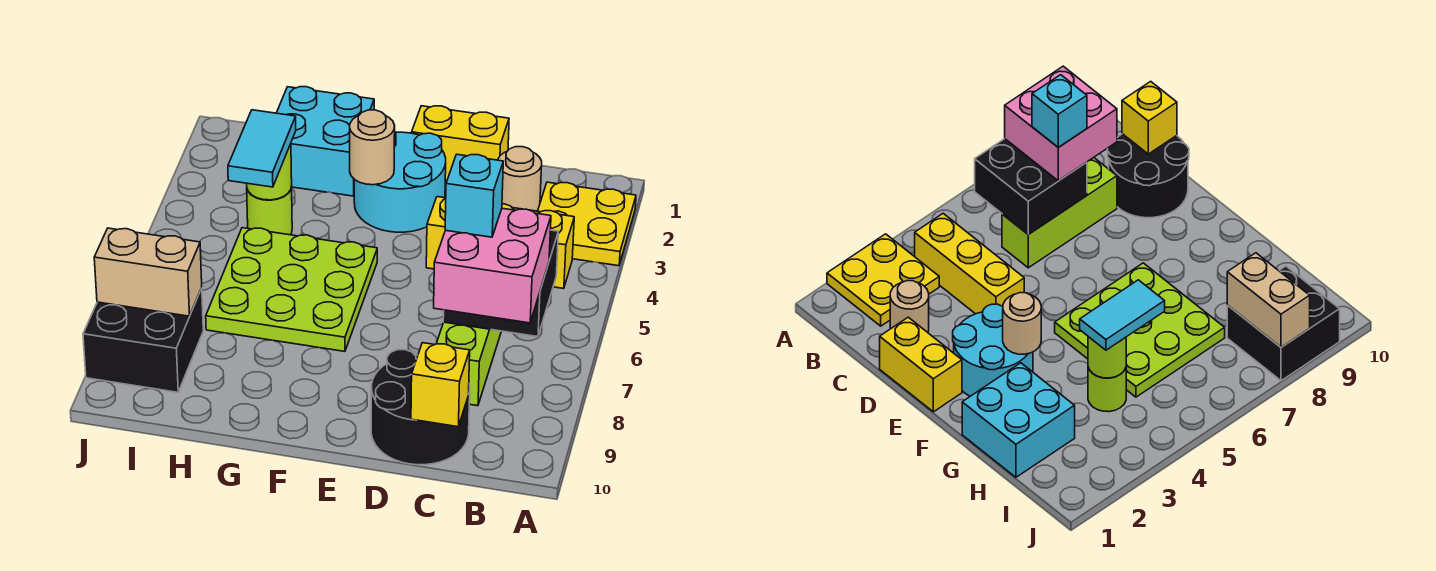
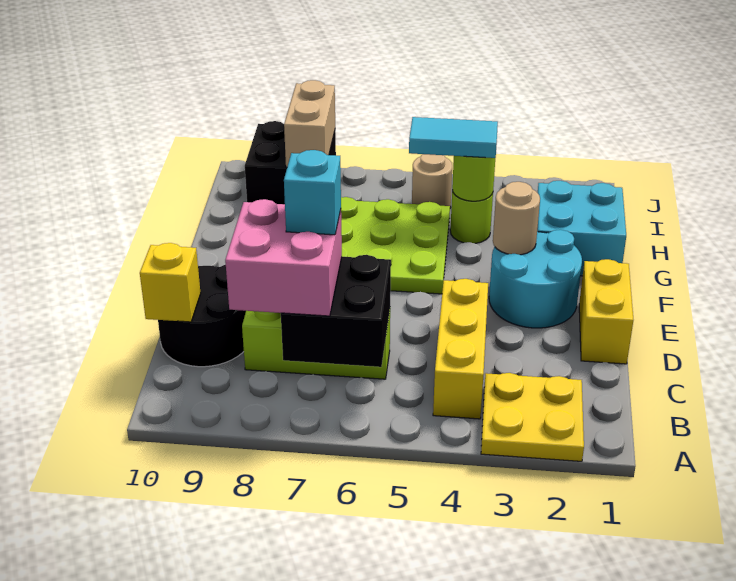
tan 1x1 round brick [498,147,542,211] -> tan 1x1 round brick moved to [412,154,452,208]

